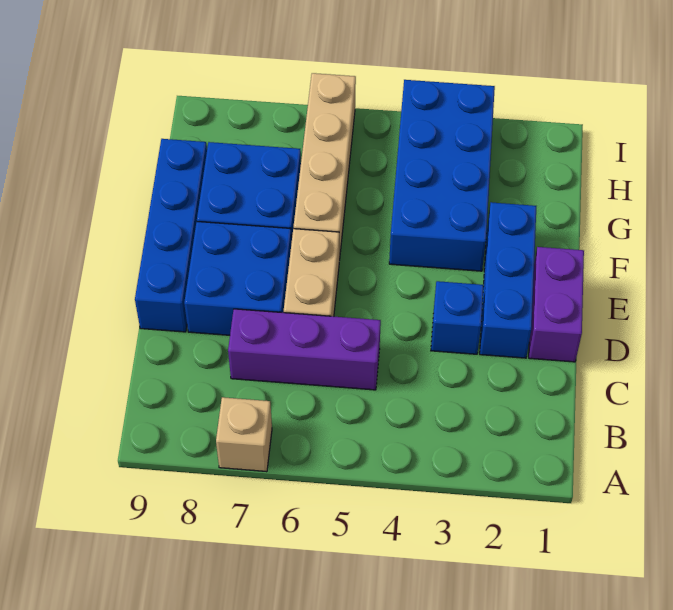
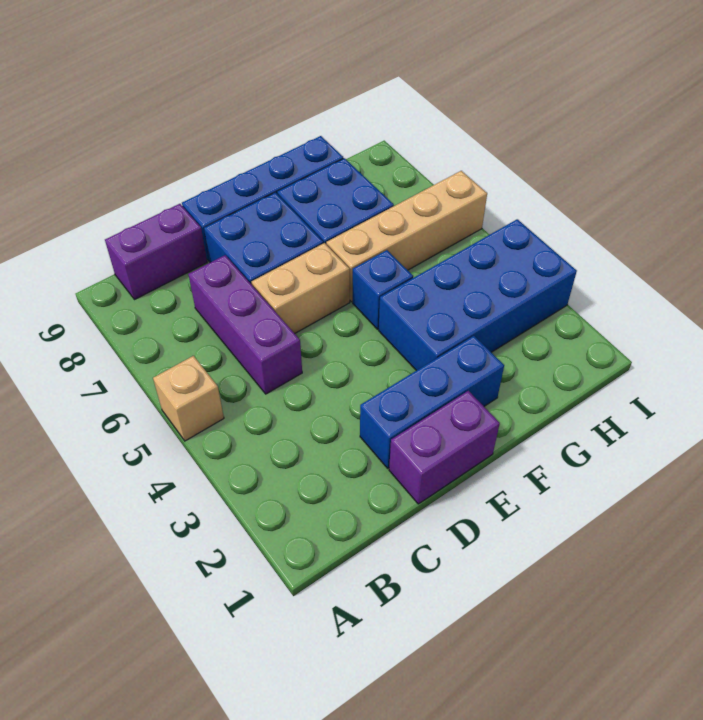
tan 1x1 brick [216,397,272,472] -> tan 1x1 brick moved to [153,356,224,441]
none -> purple 1x2 brick [105,204,207,300]
blue 1x1 brick [431,281,483,354] -> blue 1x1 brick moved to [353,250,413,329]

